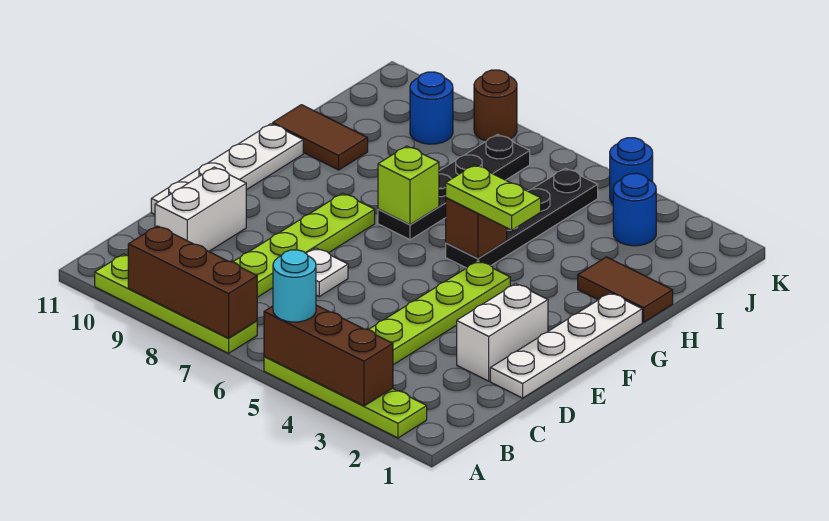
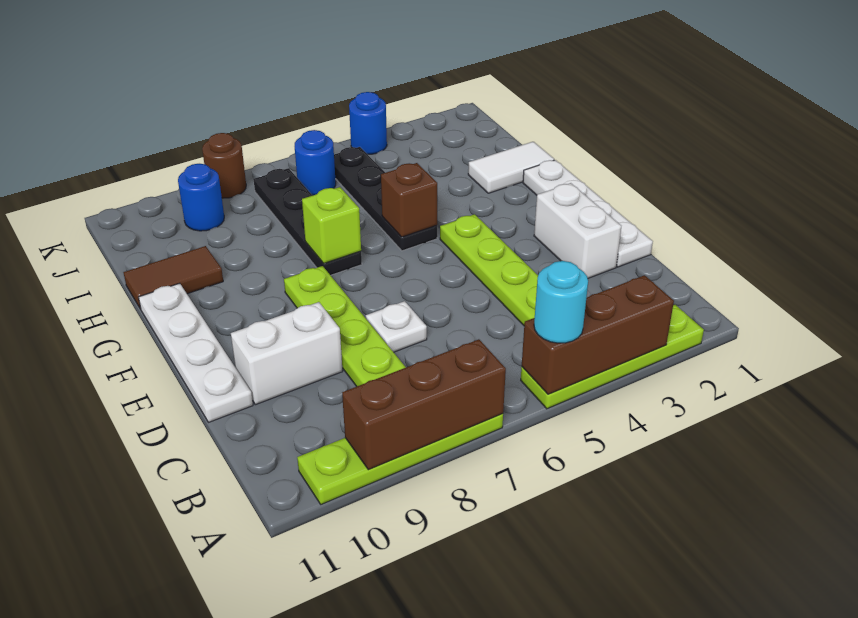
white 1x2 brick [155,167,246,251] -> white 1x2 brick turned to [231,302,343,405]
lime 1x2 plate [446,165,541,230] -> none
brown 1x2 tile [578,257,673,322] -> white 1x2 tile [468,142,554,193]
blue 1x1 round brick [613,173,656,246] -> blue 1x1 round brick moved to [295,130,336,195]

